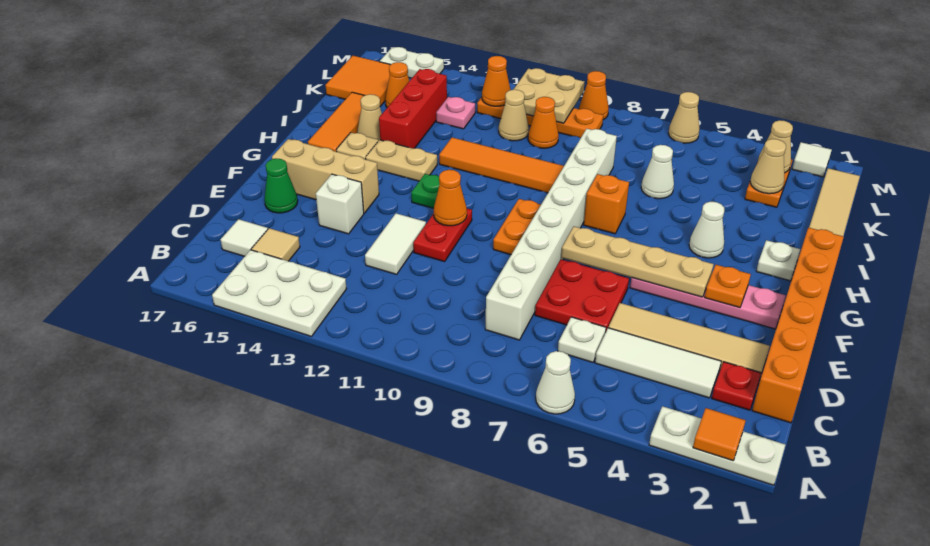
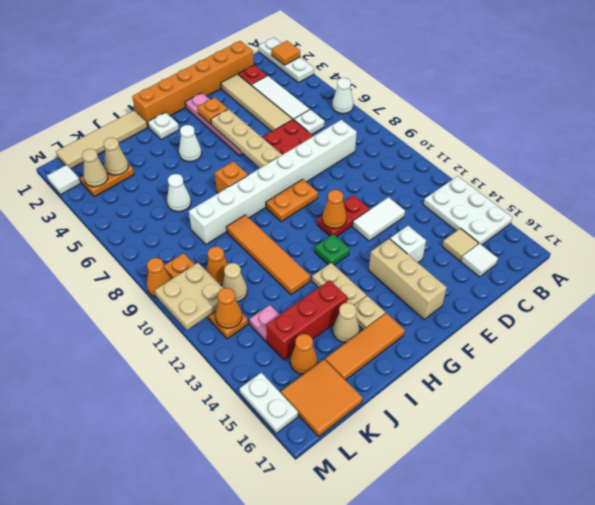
green 1x1 cone [264,159,298,213] -> none
tan 1x1 cone [668,92,700,143] -> none

